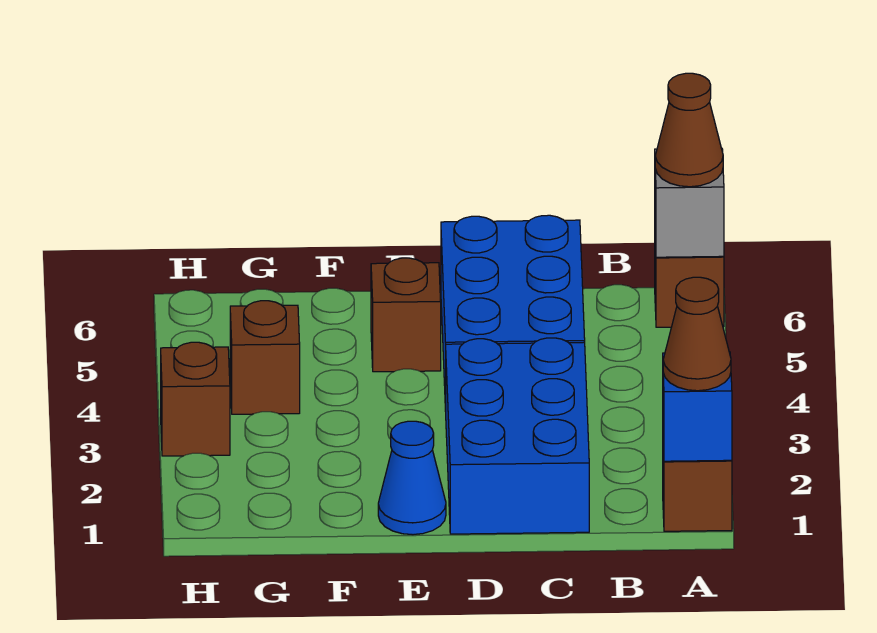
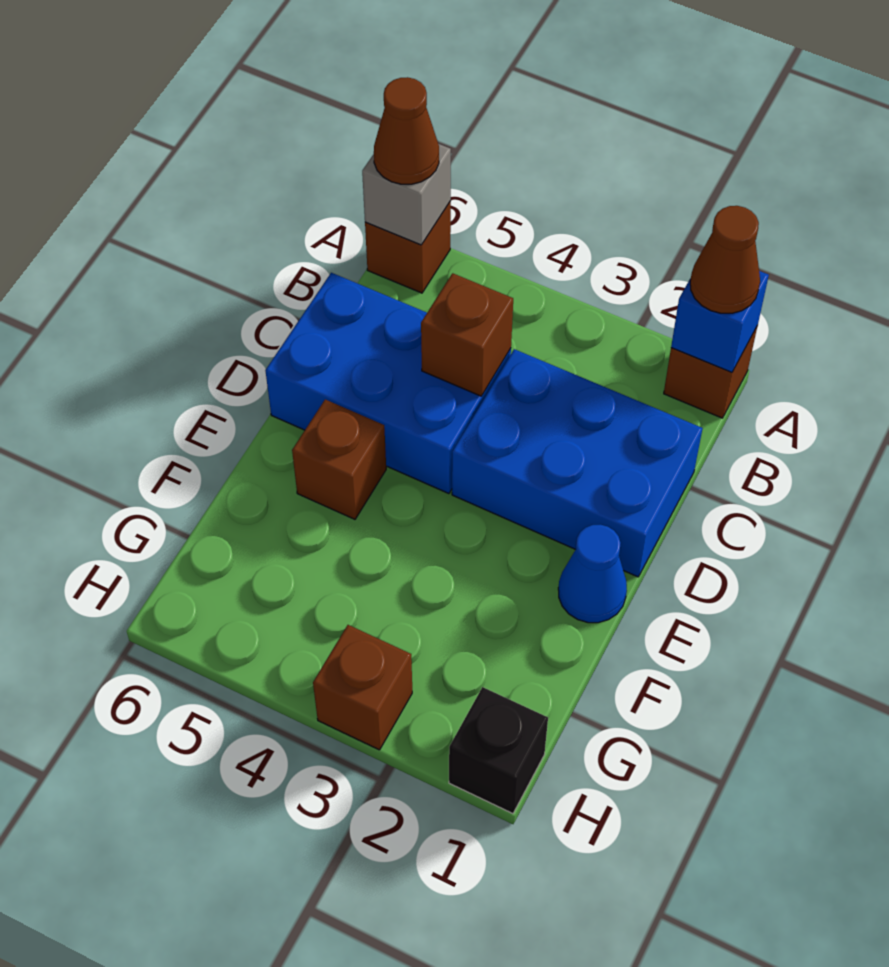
brown 1x1 brick [230,301,300,414] -> brown 1x1 brick moved to [421,273,513,396]
none -> black 1x1 brick [449,687,548,814]

